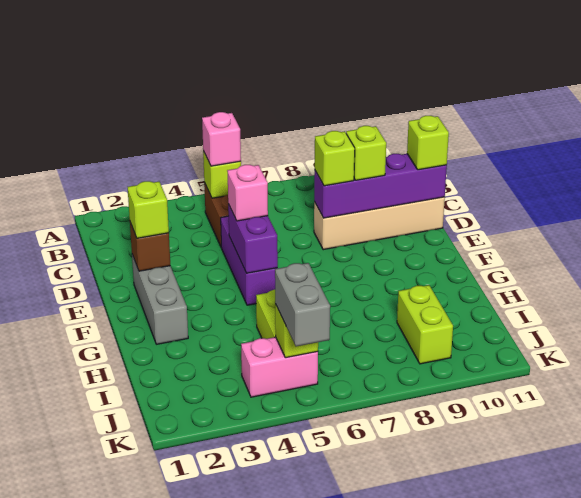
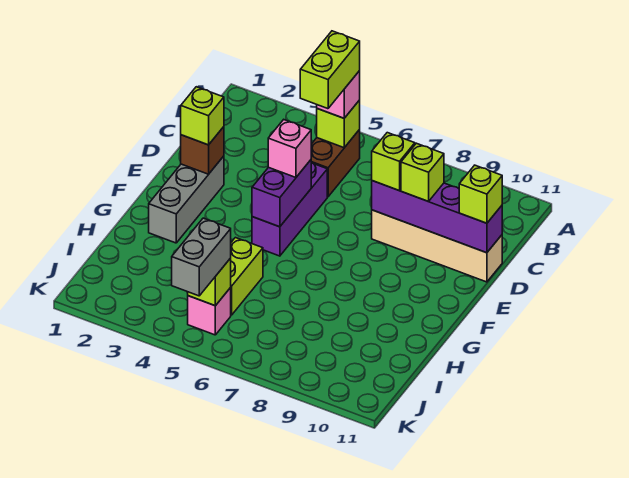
lime 1x2 brick [397,285,453,364] -> lime 1x2 brick moved to [300,31,360,109]
pink 1x2 brick [241,337,318,397] -> pink 1x1 brick [188,288,231,335]

